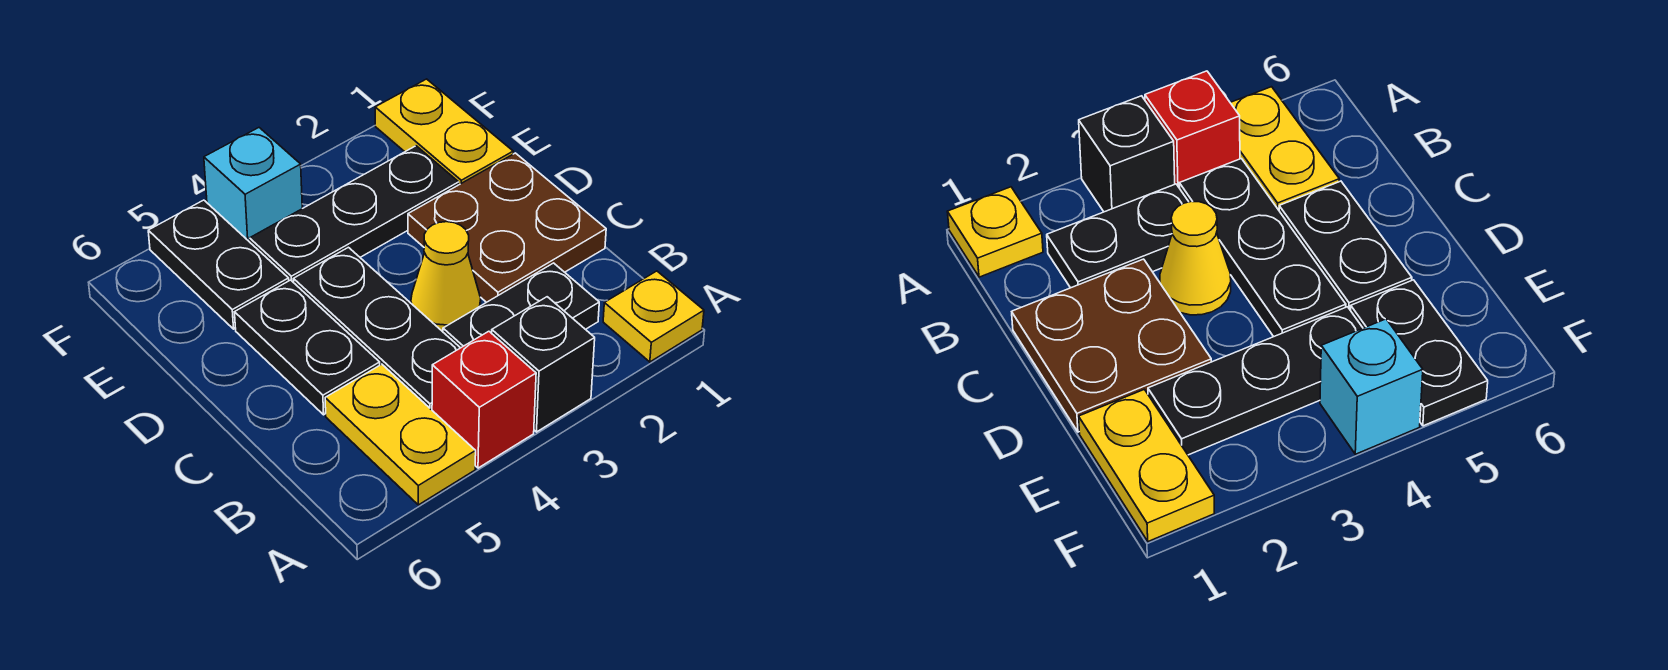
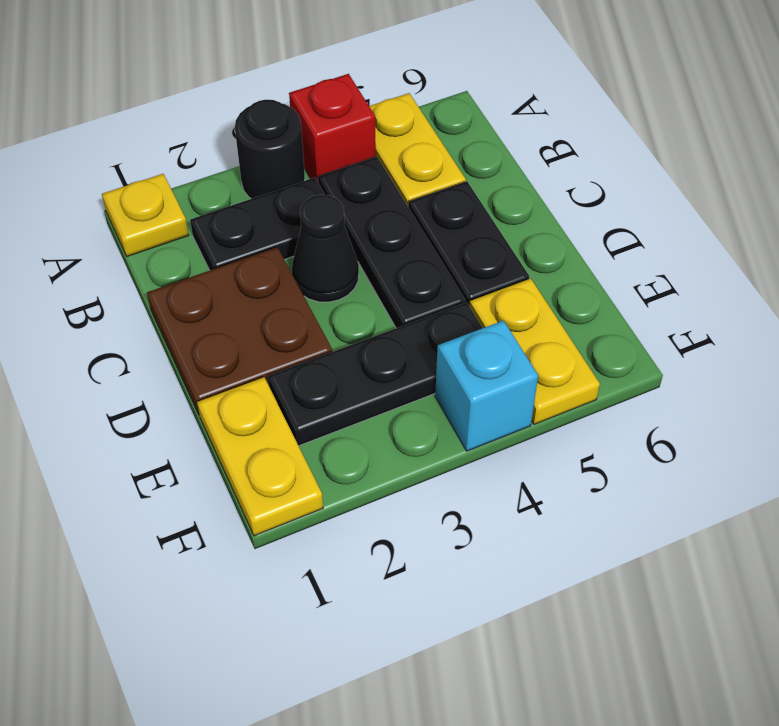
black 1x1 brick [492,297,595,432] -> black 1x1 round brick [235,100,305,199]
yellow 1x1 cone [411,222,481,332] -> black 1x1 cone [292,195,359,302]
black 1x2 plate [148,200,289,329] -> yellow 1x2 plate [469,279,600,425]

